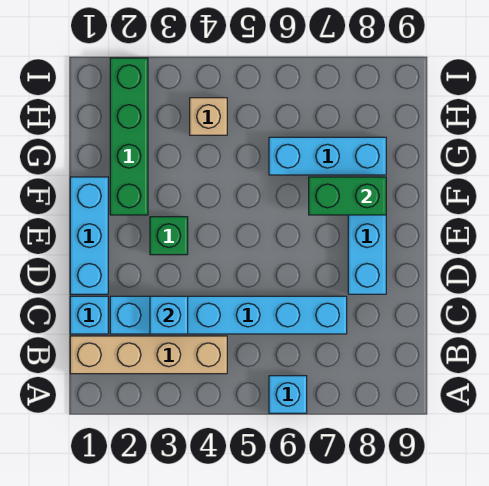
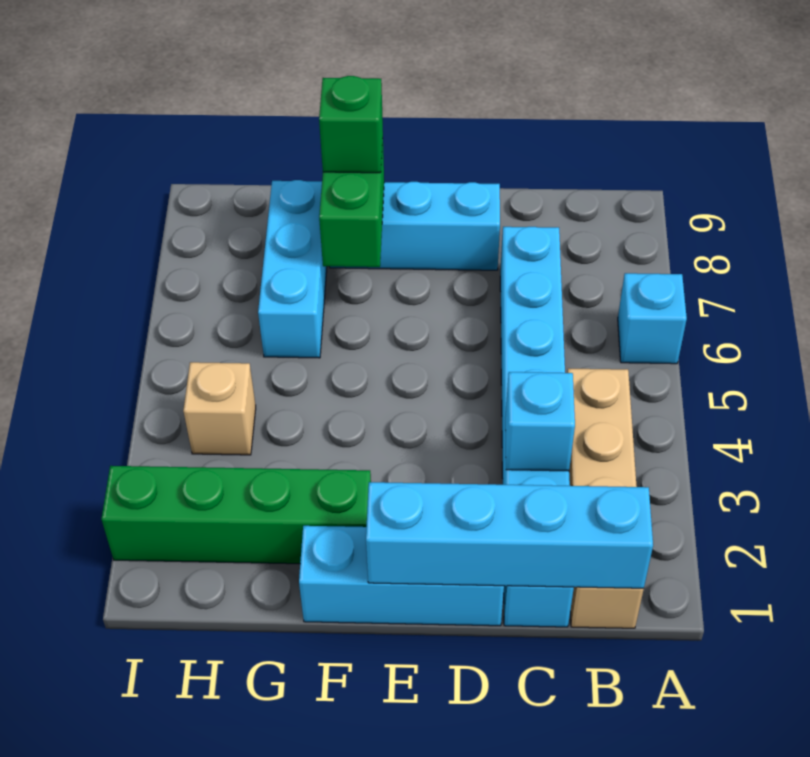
none -> cyan 1x4 brick [366,482,653,589]
green 1x1 brick [150,217,188,255] -> green 1x1 brick moved to [319,76,383,173]

